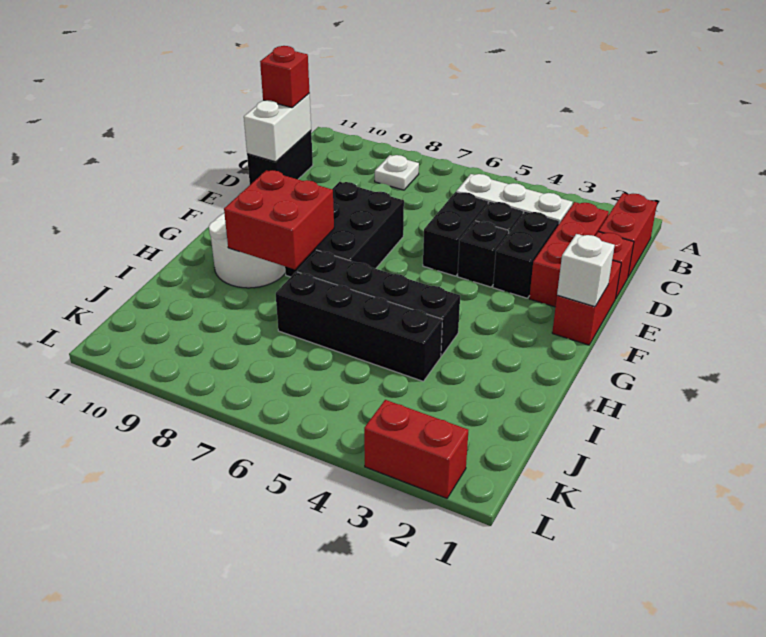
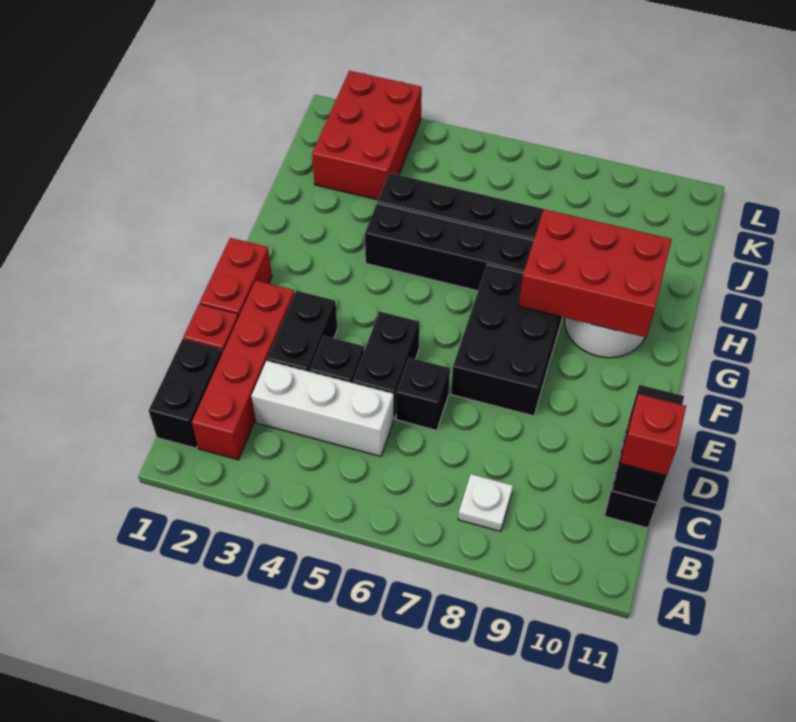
red 1x2 brick [598,193,657,277] -> black 1x2 brick [149,339,223,448]
red 1x3 brick [529,202,609,307] -> red 1x4 brick [192,280,295,460]
white 1x2 brick [244,94,311,162] -> black 1x2 brick [612,385,684,503]
black 1x1 brick [458,221,509,287] -> black 1x1 brick moved to [396,358,450,430]
white 1x1 brick [557,234,615,307] -> none
red 2x2 brick [224,170,334,269] -> red 2x3 brick [519,209,672,338]
red 1x2 brick [364,400,468,498] -> red 2x3 brick [312,71,422,200]

